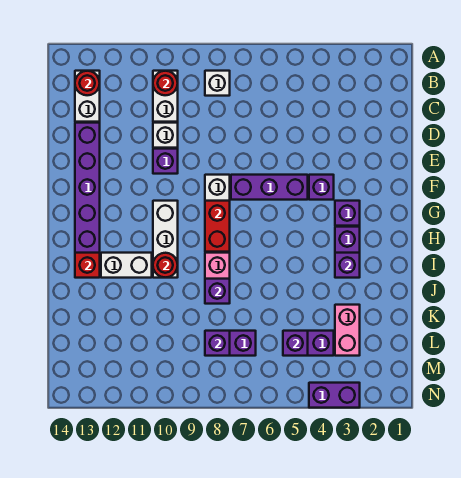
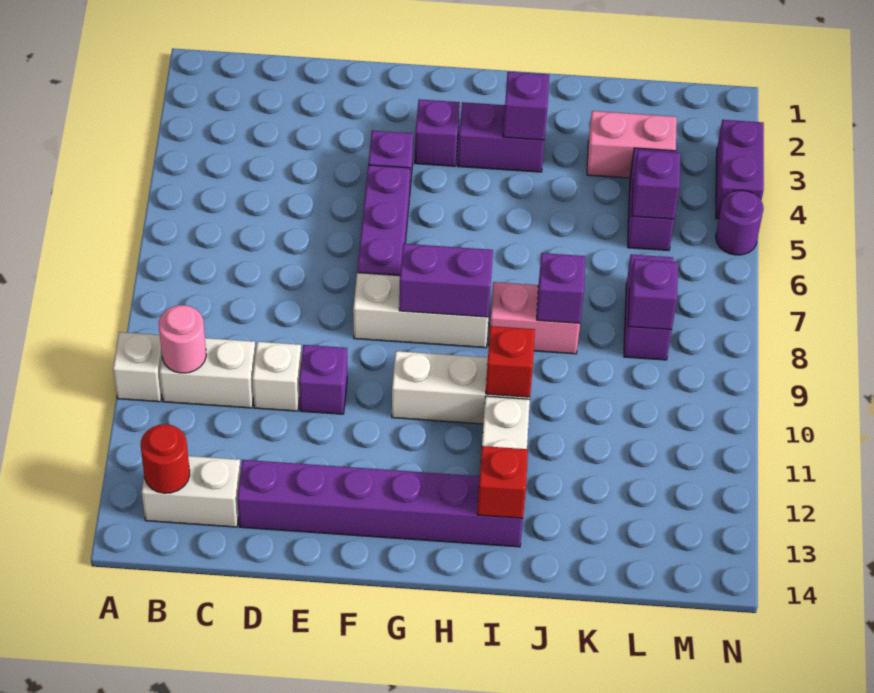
white 1x1 brick [205,71,230,96] -> white 1x1 brick moved to [113,332,162,402]
red 1x1 round brick [153,71,178,95] -> pink 1x1 round brick [159,305,206,373]
red 1x2 brick [205,201,230,252] -> purple 1x2 brick [399,244,493,317]
red 1x1 round brick [153,253,178,278] -> red 1x1 brick [486,326,535,397]
none -> purple 1x1 round brick [716,190,764,255]

